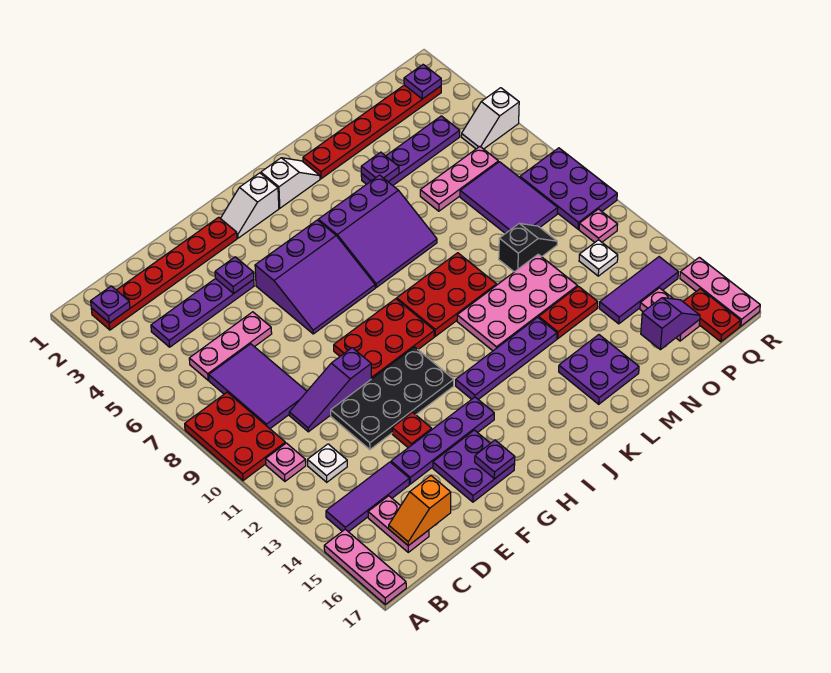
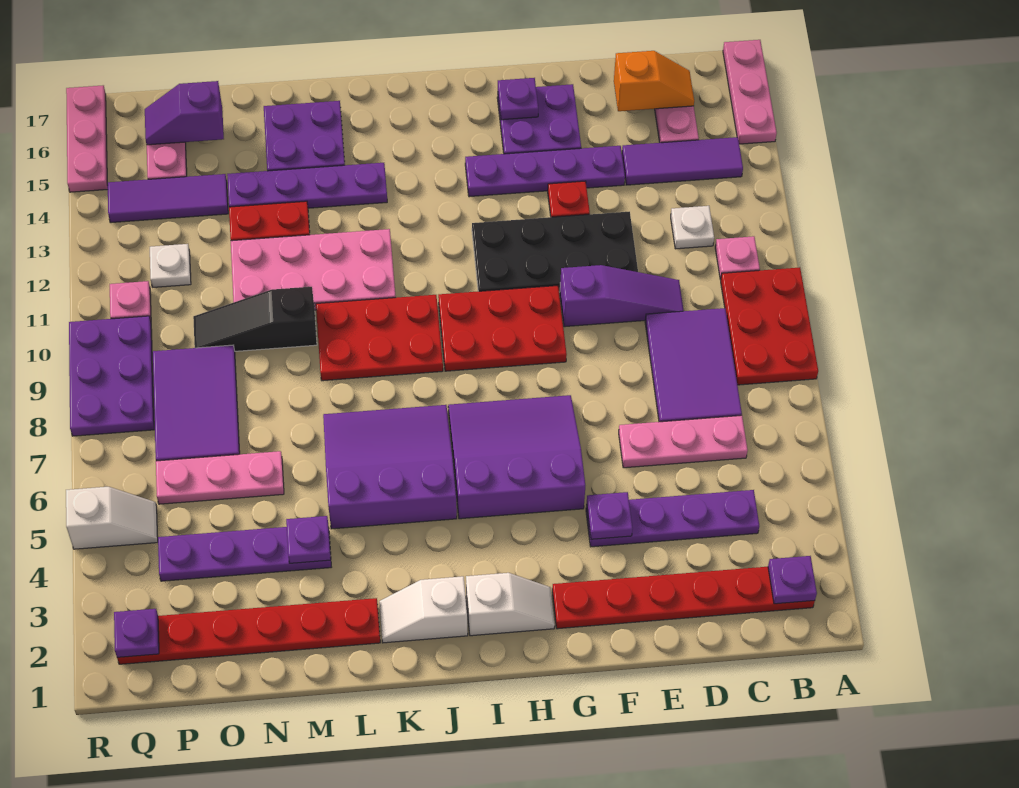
purple 1x4 plate [456,317,557,400] -> purple 1x4 plate moved to [227,163,387,208]
black 1x2 slope [499,223,557,272] -> black 1x3 slope [193,287,317,351]
red 1x2 plate [683,289,740,342] -> none

